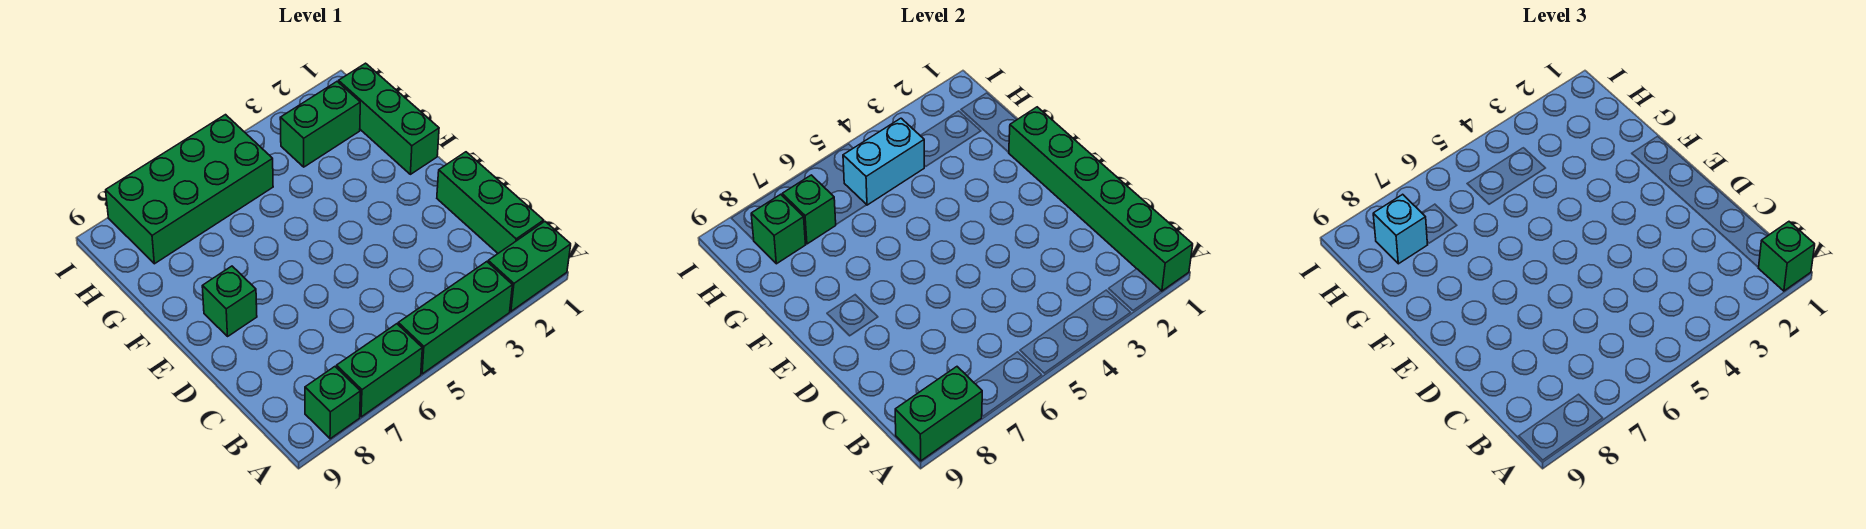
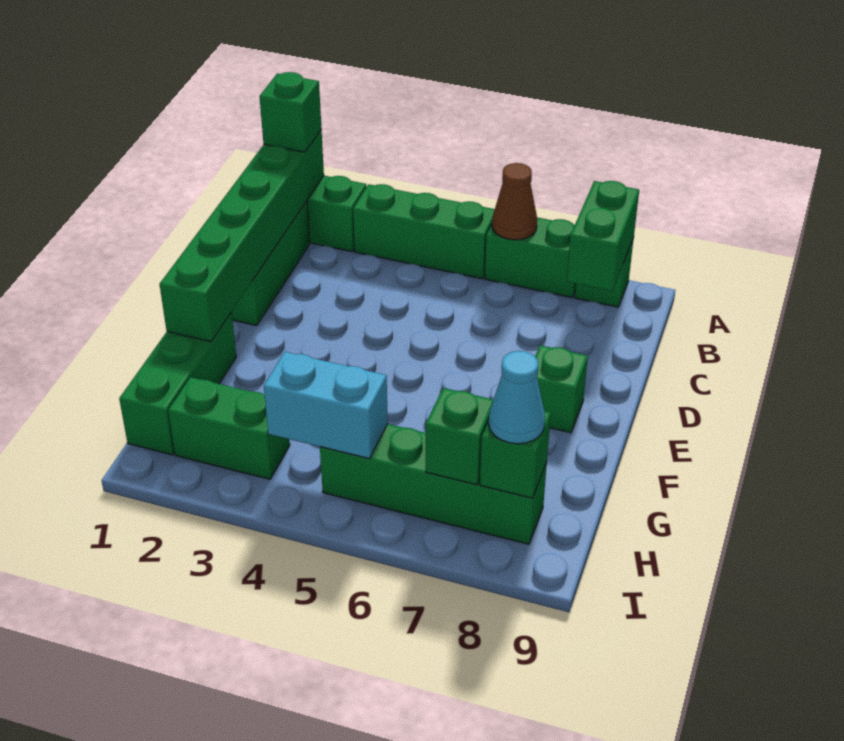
none -> brown 1x1 cone [492,163,537,240]
green 1x2 brick [895,367,982,461] -> green 1x2 brick turned to [567,181,639,291]
green 2x4 brick [106,115,273,264] -> green 1x4 brick [320,424,547,544]
cyan 1x1 brick [1373,194,1427,264] -> cyan 1x1 cone [489,351,545,444]

